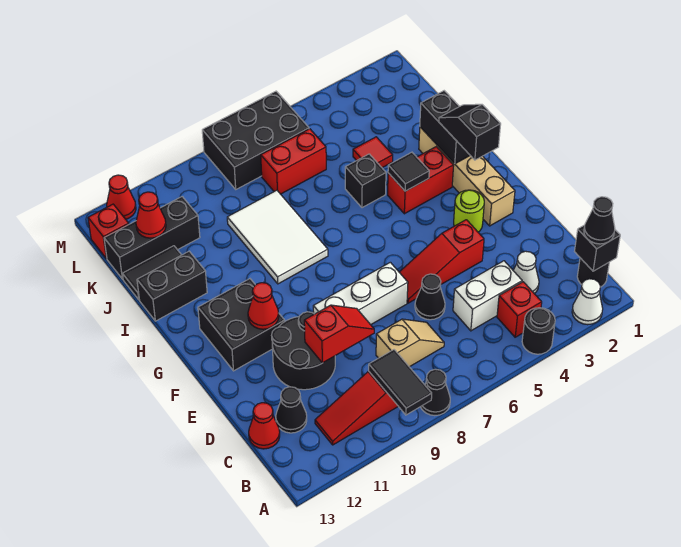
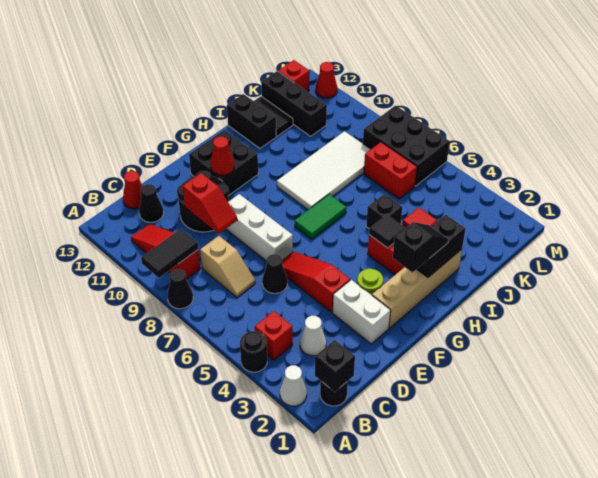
black 1x1 cone [584,197,615,244] -> none
white 1x2 brick [453,261,522,331] -> white 1x2 brick moved to [333,280,391,344]
none -> green 1x2 tile [295,194,346,239]
white 2x3 tile [227,190,328,284] -> white 2x4 tile [277,131,371,210]
red 1x1 cone [136,192,166,238] -> none

